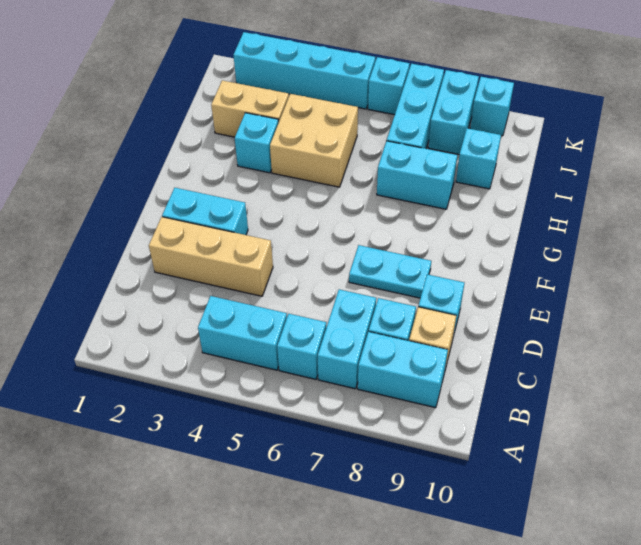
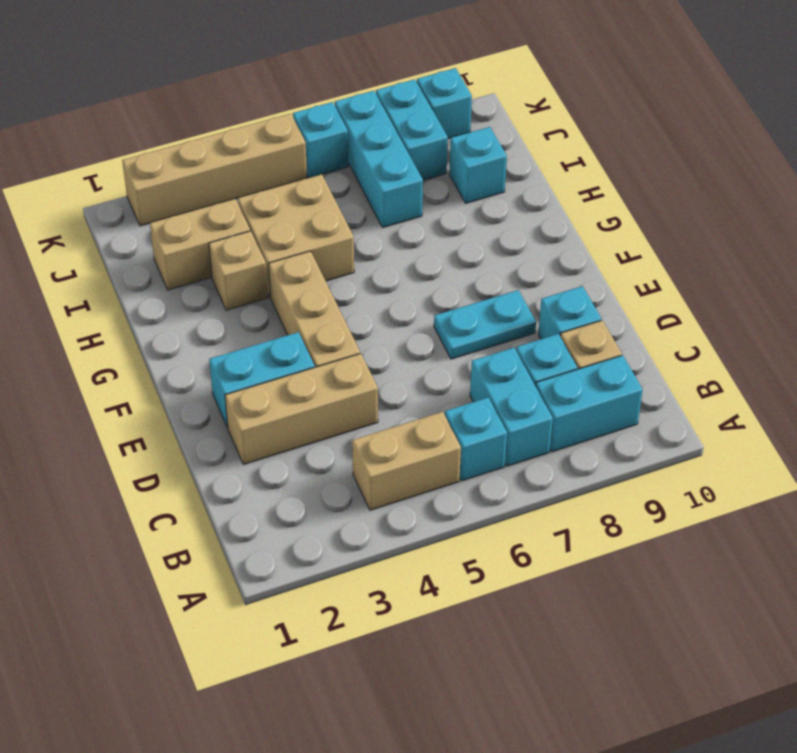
cyan 1x2 brick [198,296,287,370] -> tan 1x2 brick [352,412,461,510]
none -> tan 1x3 brick [269,251,360,367]
cyan 1x1 brick [235,113,278,173] -> tan 1x1 brick [209,231,268,310]
cyan 1x2 brick [377,141,457,209] -> none
cyan 1x4 brick [234,32,375,109] -> tan 1x4 brick [122,114,307,226]

